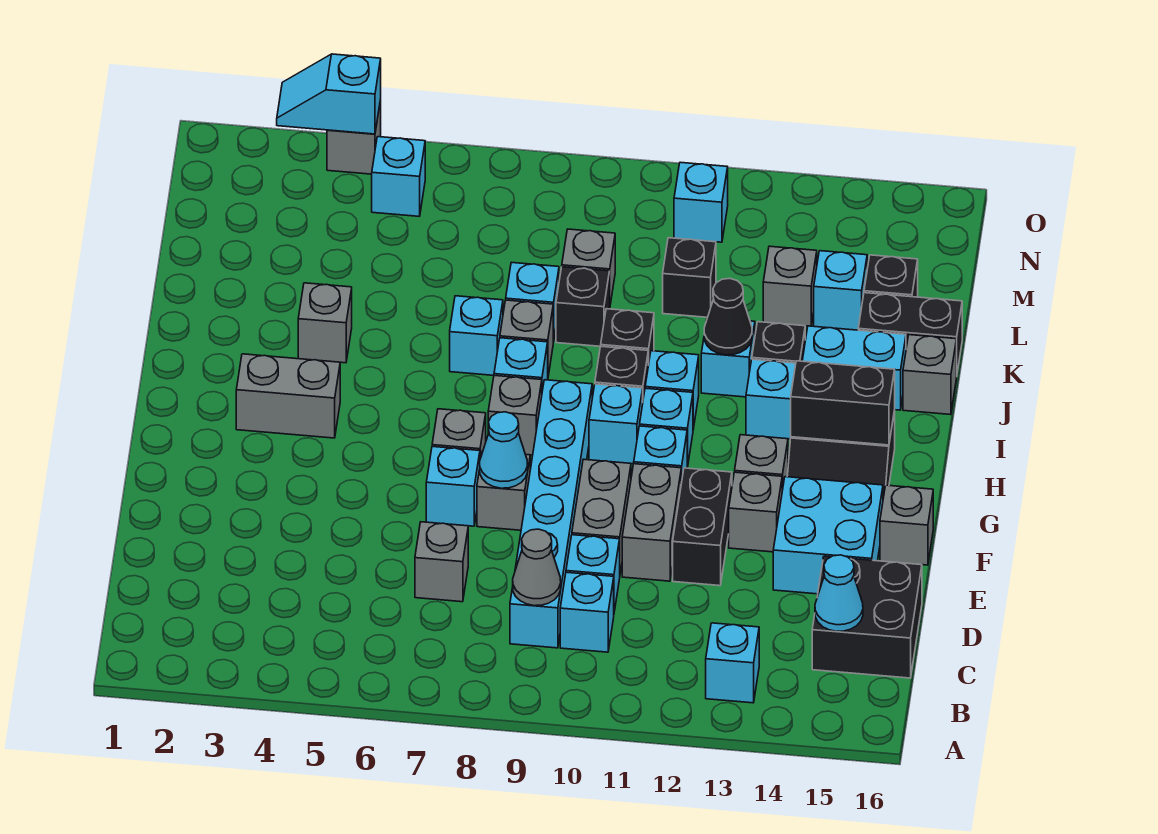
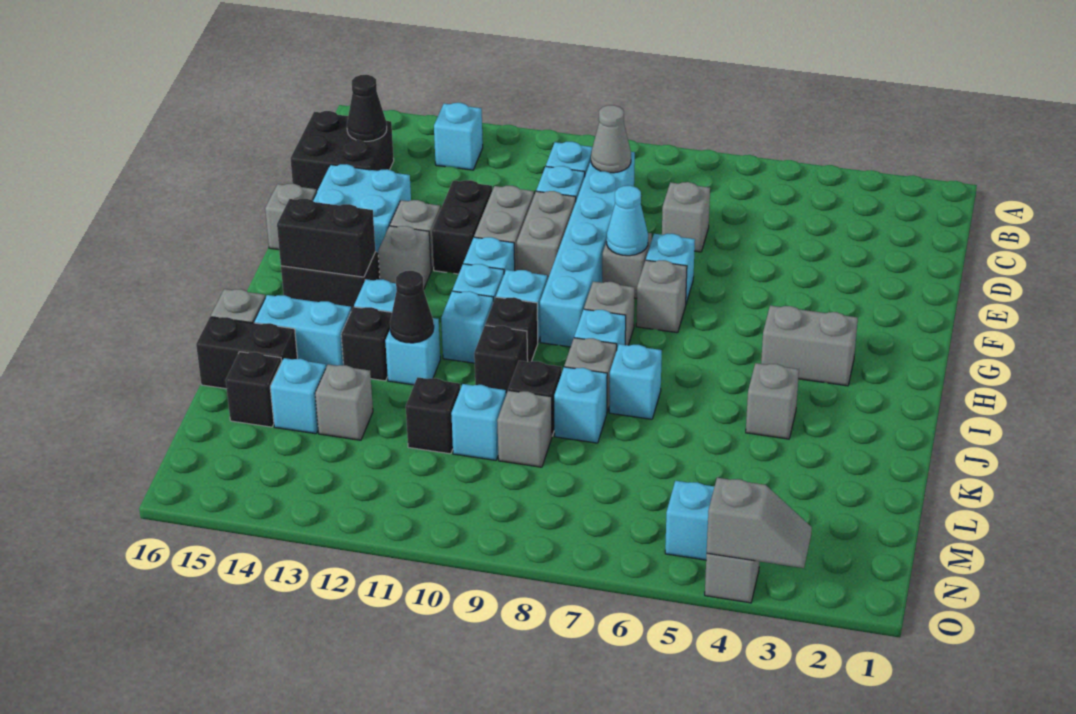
cyan 1x1 cone [815,555,863,631] -> black 1x1 cone [347,75,387,141]
cyan 1x1 brick [674,162,728,242] -> cyan 1x1 brick moved to [451,384,506,460]
cyan 1x2 slope [277,54,381,134] -> grey 1x2 slope [707,478,812,568]

